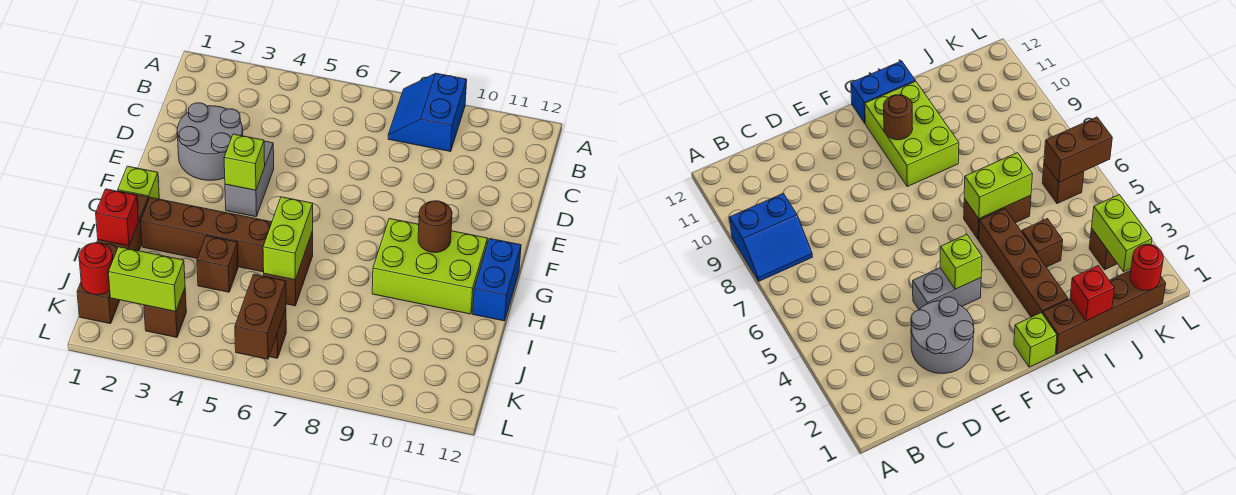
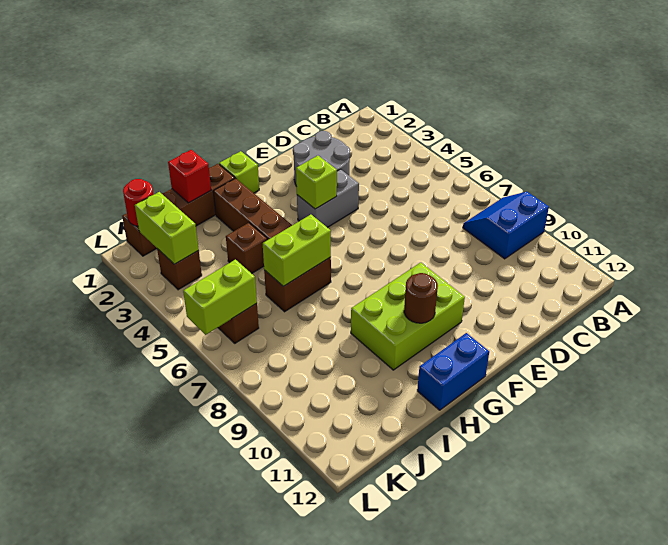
lime 2x3 brick [372,219,488,314] -> lime 2x3 brick turned to [351,263,465,370]
brown 1x2 brick [235,274,286,359] -> lime 1x2 brick [183,260,257,335]

